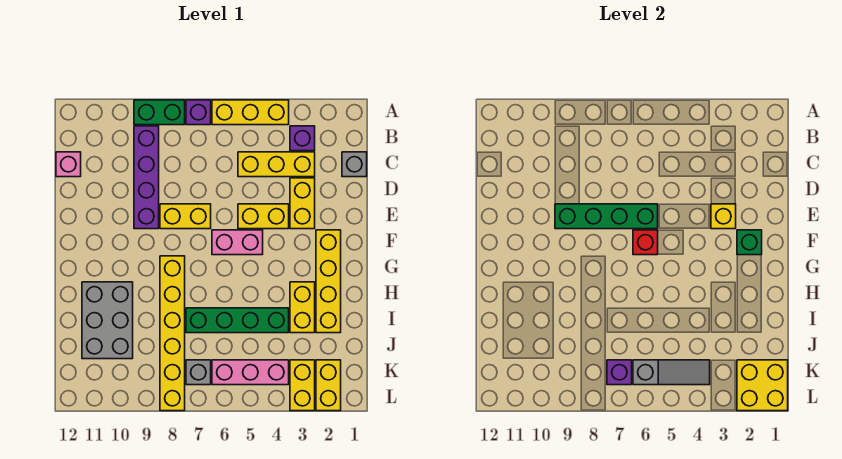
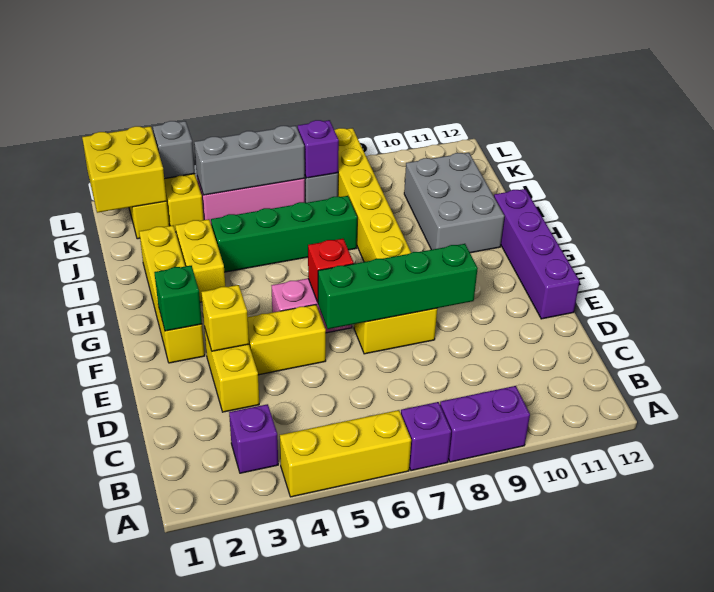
green 1x2 brick [134,100,185,125] -> purple 1x2 brick [440,386,530,462]
purple 1x4 brick [134,126,159,229] -> purple 1x4 brick moved to [494,189,580,319]
grey 1x1 brick [342,152,367,177] -> grey 1x1 brick moved to [153,121,195,179]
yellow 1x3 brick [238,152,315,177] -> none
pink 1x1 brick [56,152,81,177] -> none
grey 1x3 slope [633,360,710,385] -> grey 1x3 brick [194,126,305,195]

